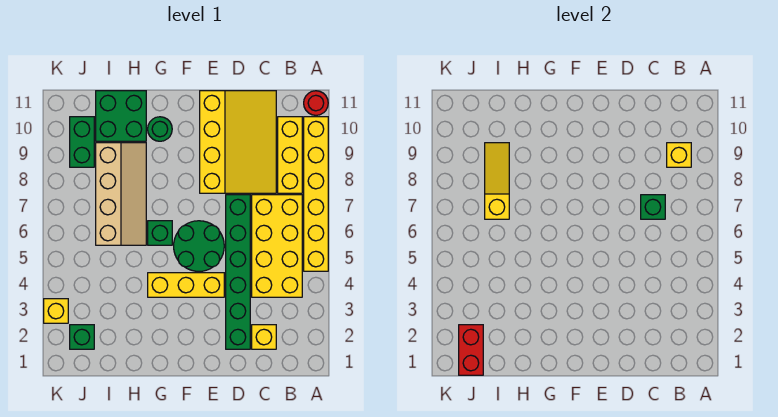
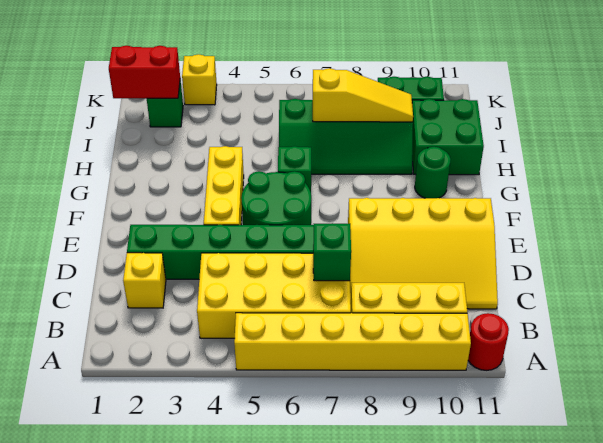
yellow 1x1 brick [667,143,691,167] -> none
tan 2x4 slope [96,143,146,245] -> green 2x4 slope [279,99,413,174]

